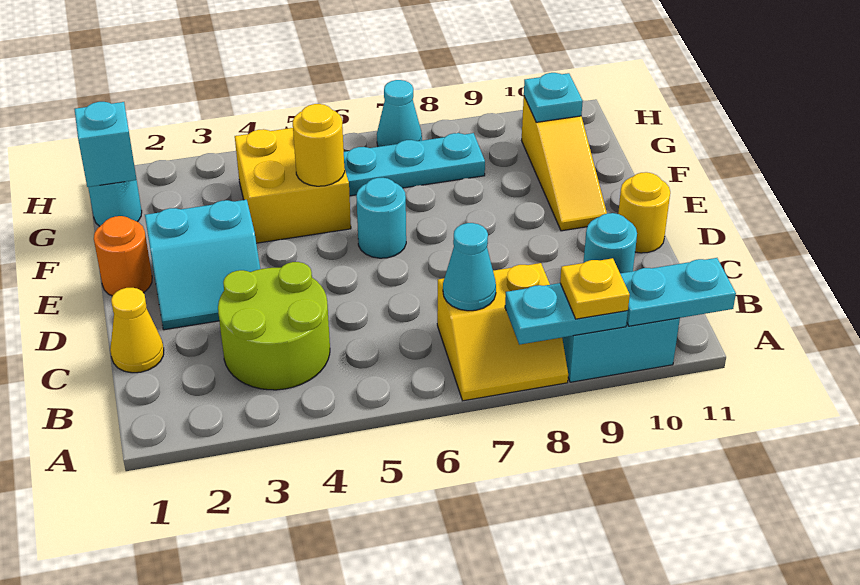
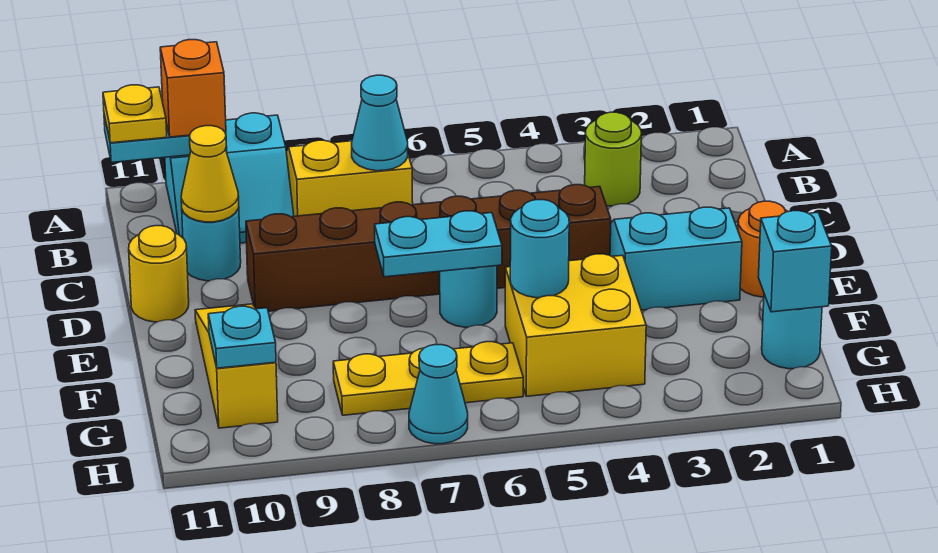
cyan 1x2 plate [505,283,628,345] -> cyan 1x2 plate moved to [375,211,502,277]
yellow 1x1 plate [560,258,630,319] -> yellow 1x1 plate moved to [103,85,167,143]
none -> orange 1x1 brick [160,40,226,137]
lime 2x2 round brick [218,262,330,390] -> lime 1x1 round brick [585,112,641,206]
yellow 1x1 cone [110,288,164,373] -> yellow 1x1 cone moved to [181,126,239,222]
none -> brown 1x6 brick [246,185,611,311]
yellow 1x1 round brick [293,104,345,186] -> cyan 1x1 round brick [510,200,569,298]
cyan 1x3 plate [344,133,485,196] -> yellow 1x3 plate [333,342,523,415]

